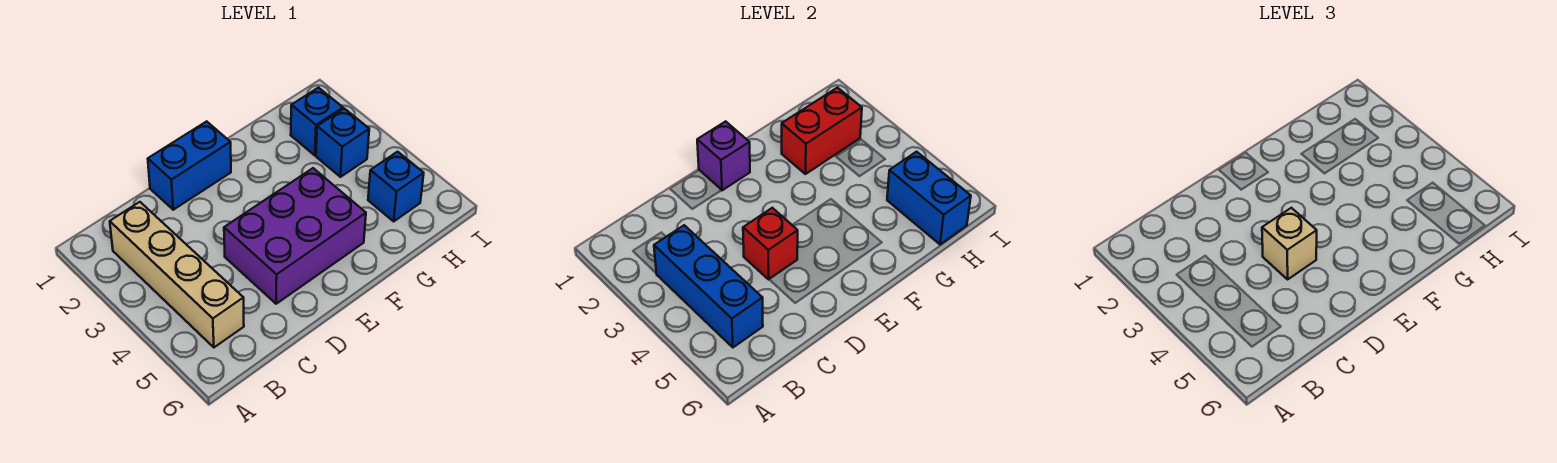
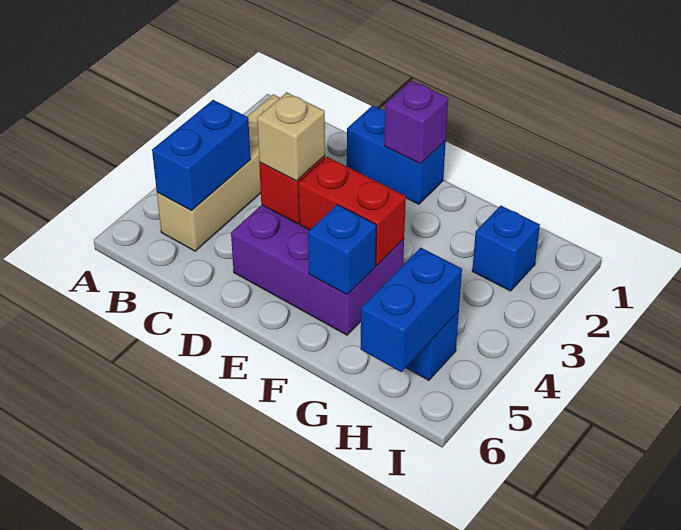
blue 1x3 brick [654,225,763,347] -> blue 1x2 brick [152,100,251,211]
red 1x2 brick [782,88,862,174] -> red 1x2 brick moved to [298,157,406,265]
blue 1x1 brick [316,109,369,177] -> blue 1x1 brick moved to [308,205,376,295]

